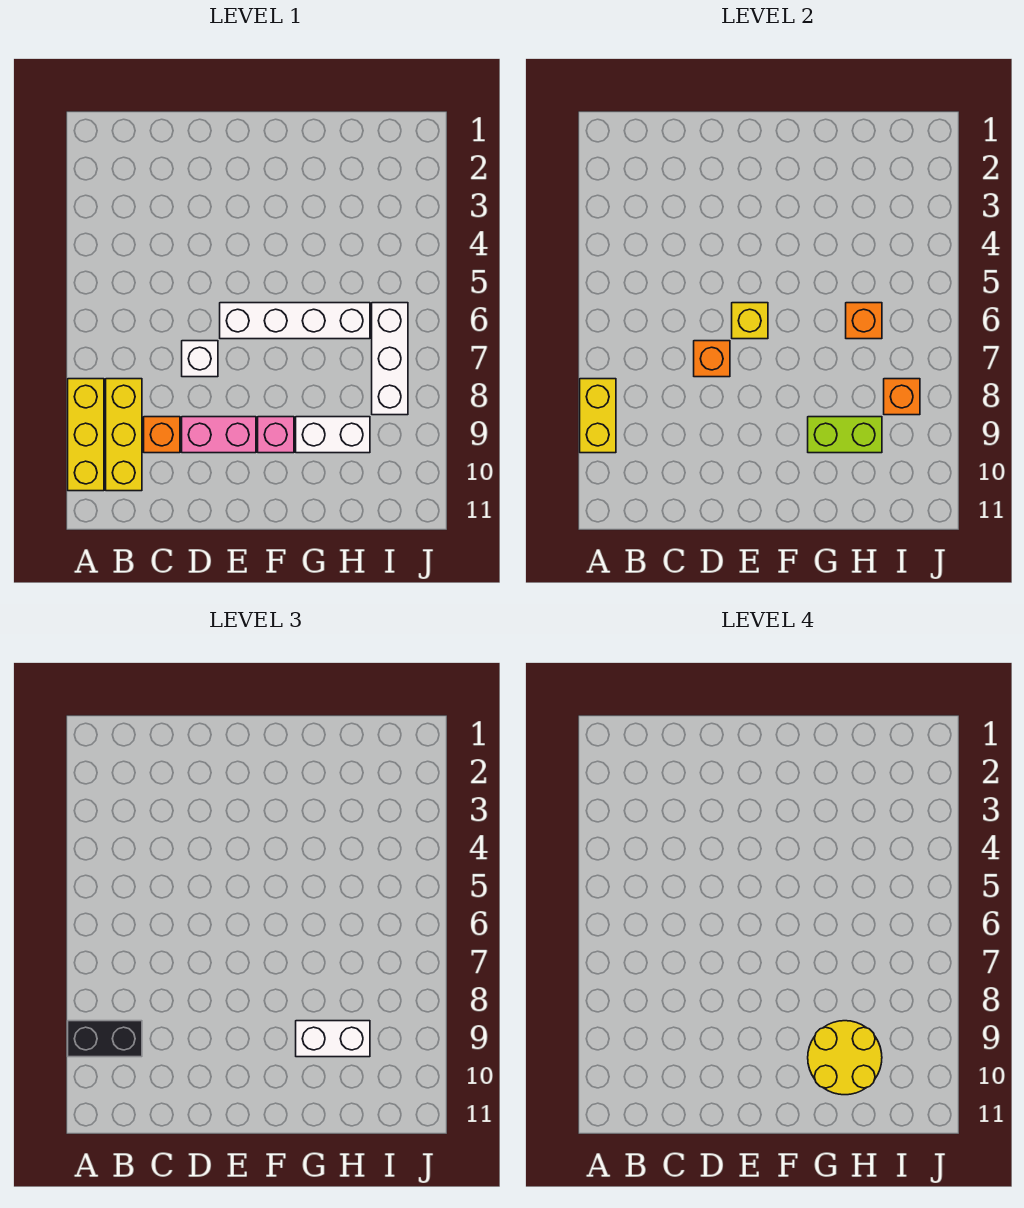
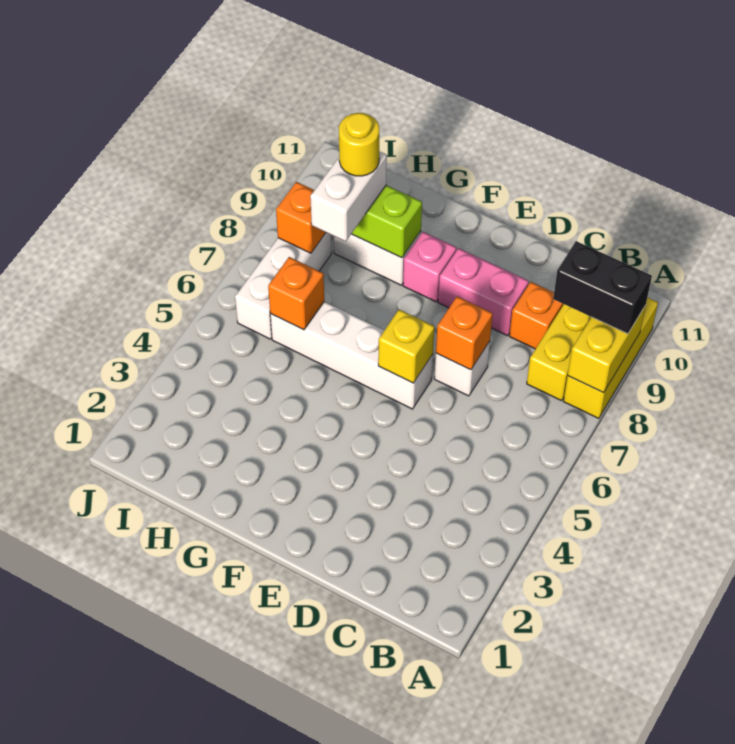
white 1x2 brick [296,1021,370,1057] -> white 1x2 brick turned to [310,151,387,241]
yellow 2x2 round brick [808,1021,882,1095] -> yellow 1x1 round brick [339,113,379,176]

